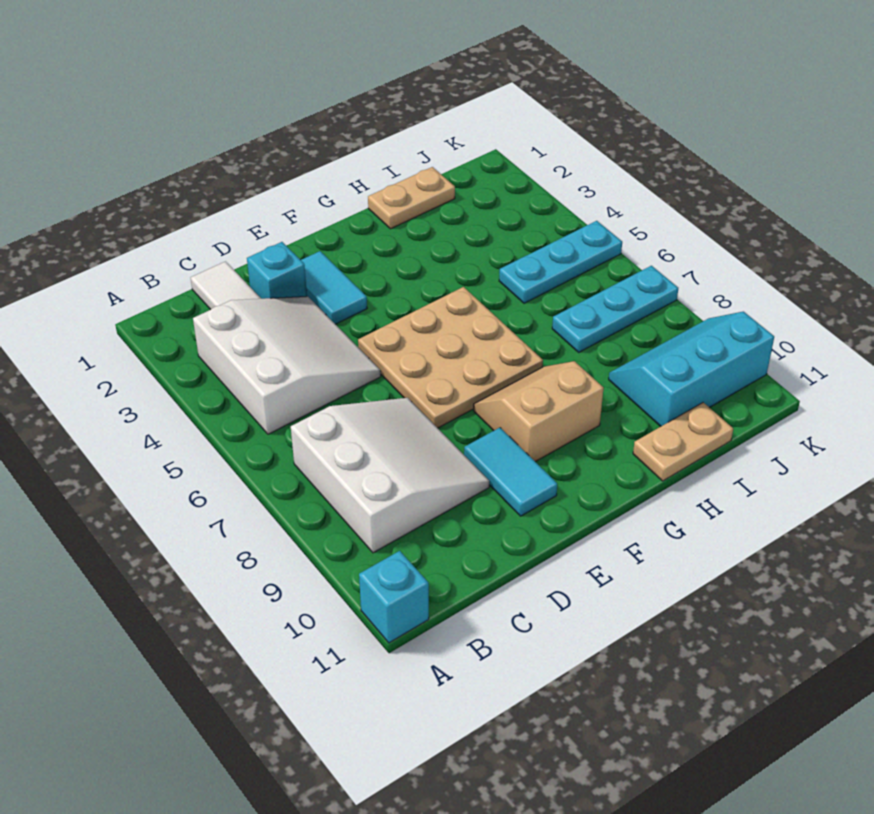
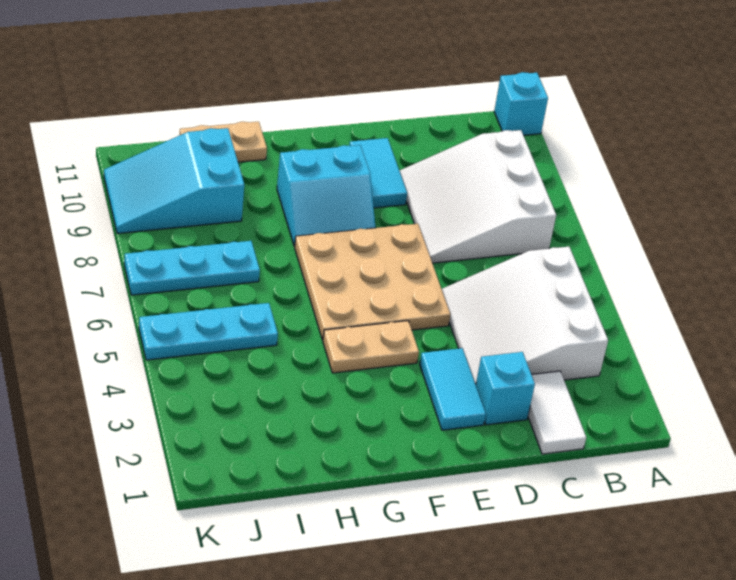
tan 2x2 slope [474,361,604,462] -> cyan 2x2 slope [277,145,376,246]
tan 1x2 plate [368,167,455,229] -> tan 1x2 plate moved to [323,321,419,373]
cyan 2x3 slope [609,312,774,426] -> cyan 2x3 slope turned to [104,128,244,234]

